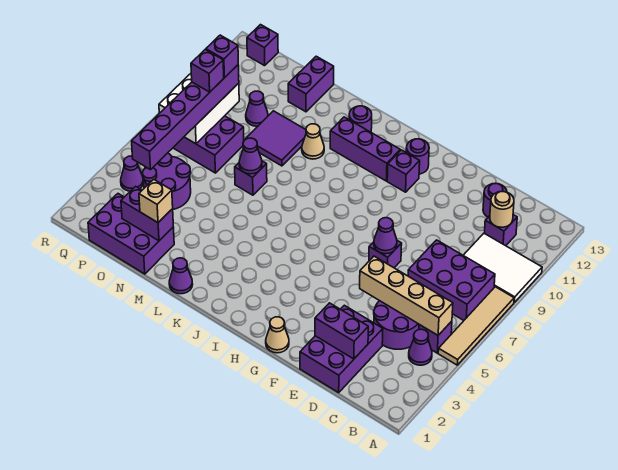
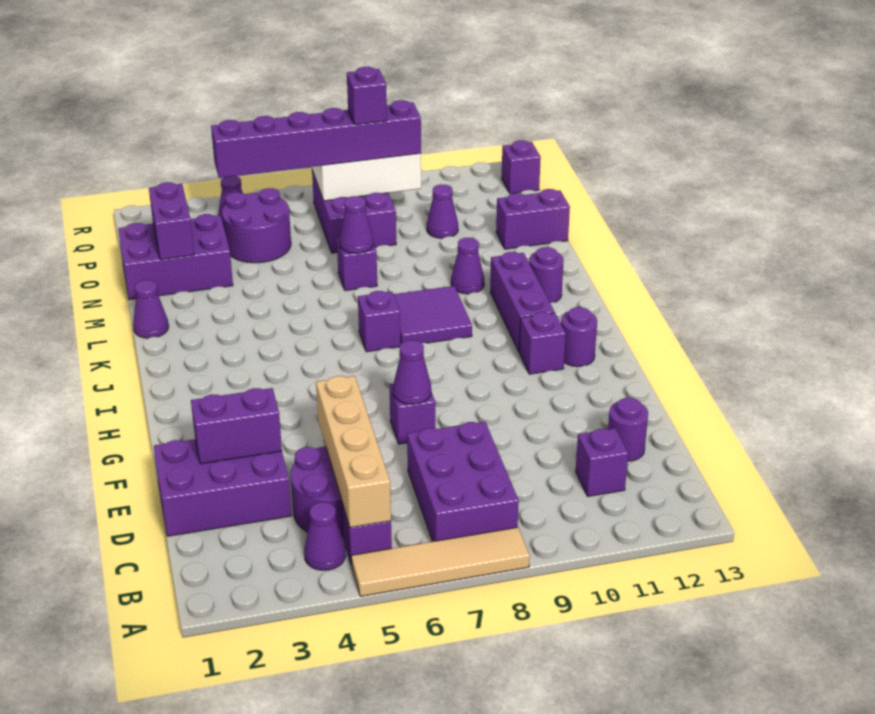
white 2x3 tile [463,233,542,302] -> none
tan 1x1 round brick [490,191,514,227] -> none
purple 1x2 brick [315,303,368,359] -> purple 1x2 brick turned to [191,388,282,464]
tan 1x1 cone [266,317,289,353] -> none
tan 1x1 cone [302,124,324,159] -> purple 1x1 cone [451,238,484,294]
purple 2x2 tile [245,111,306,166] -> purple 2x2 tile moved to [393,286,472,344]
purple 2x3 brick [88,194,174,274] -> purple 2x3 brick turned to [118,214,233,300]
tan 1x1 brick [139,179,173,223] -> none
purple 1x1 brick [206,35,238,78] -> purple 1x1 brick moved to [358,291,400,352]

